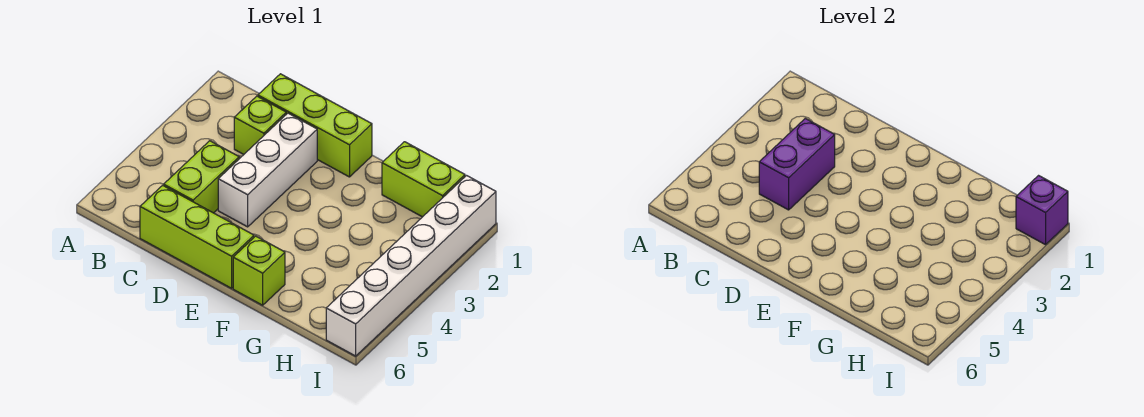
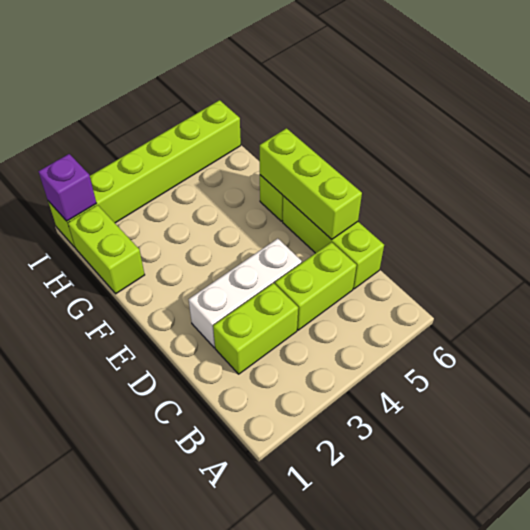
lime 1x3 brick [258,74,372,177] -> lime 1x3 brick moved to [260,128,362,239]
lime 1x1 brick [234,96,286,154] -> lime 1x2 brick [213,283,298,374]
purple 1x2 brick [759,118,835,210] -> none
white 1x6 brick [326,176,496,356] -> lime 1x6 brick [48,100,241,247]

